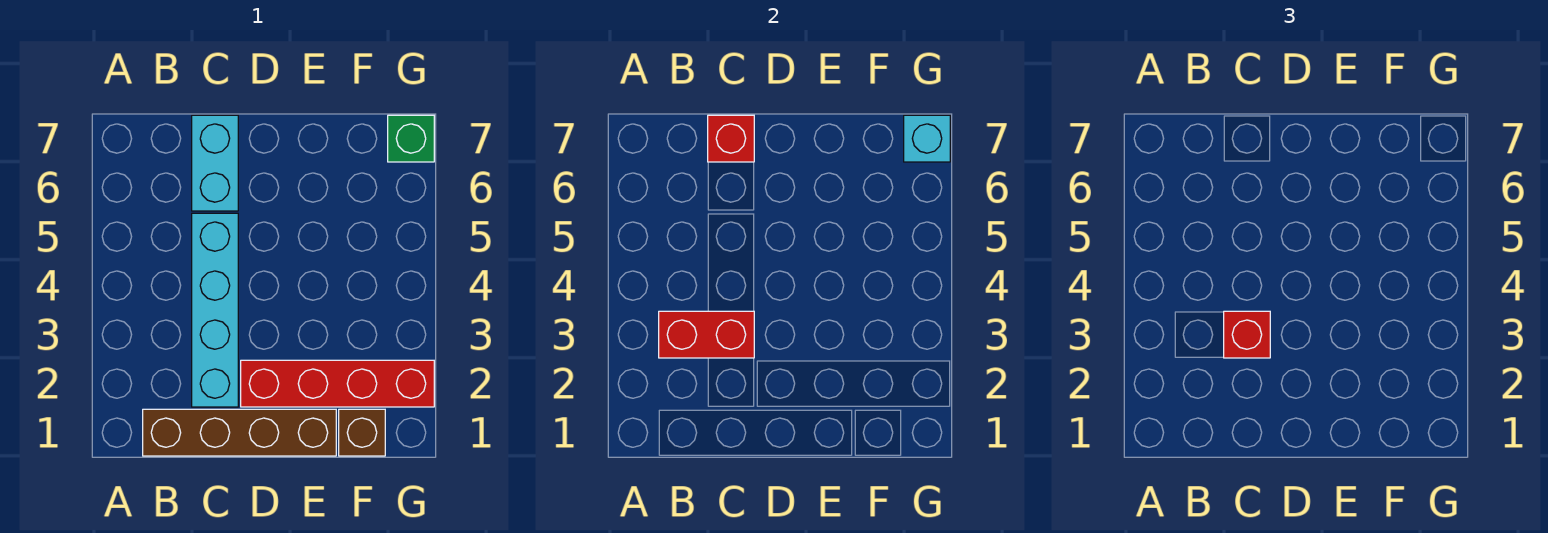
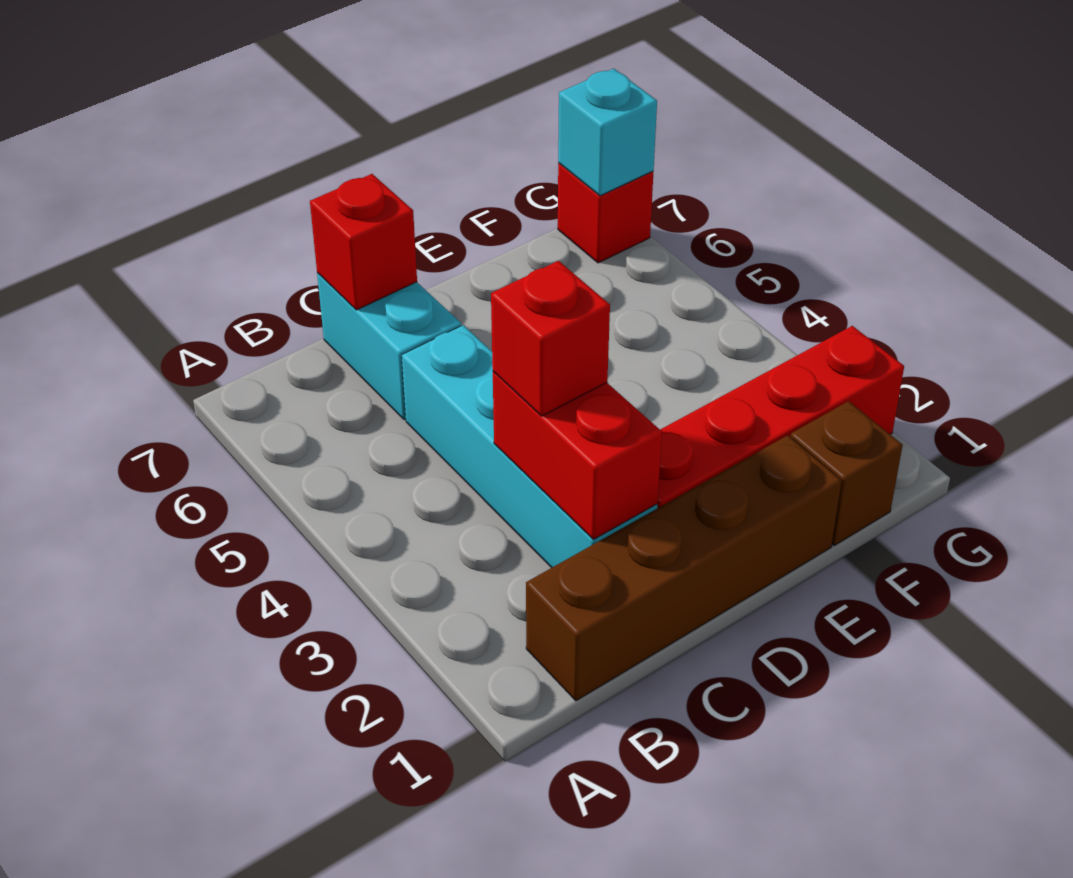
red 1x2 brick [659,311,754,358] -> red 1x2 brick turned to [493,372,662,540]
green 1x1 brick [388,115,434,162] -> red 1x1 brick [558,163,653,263]

